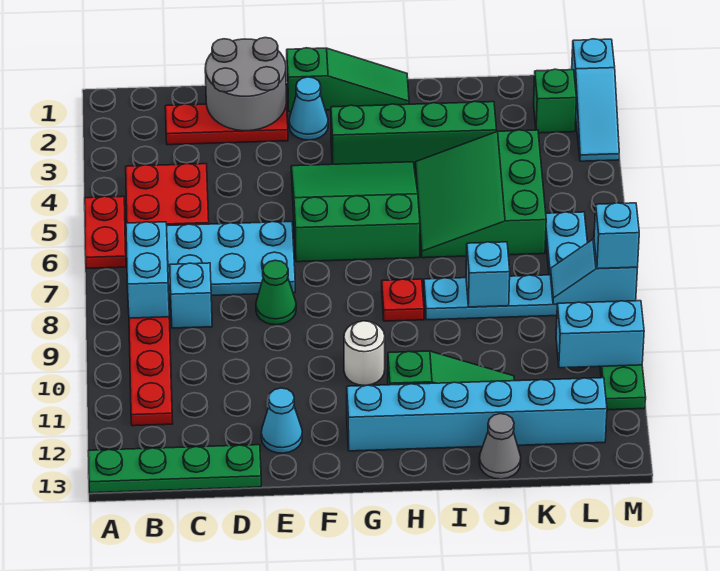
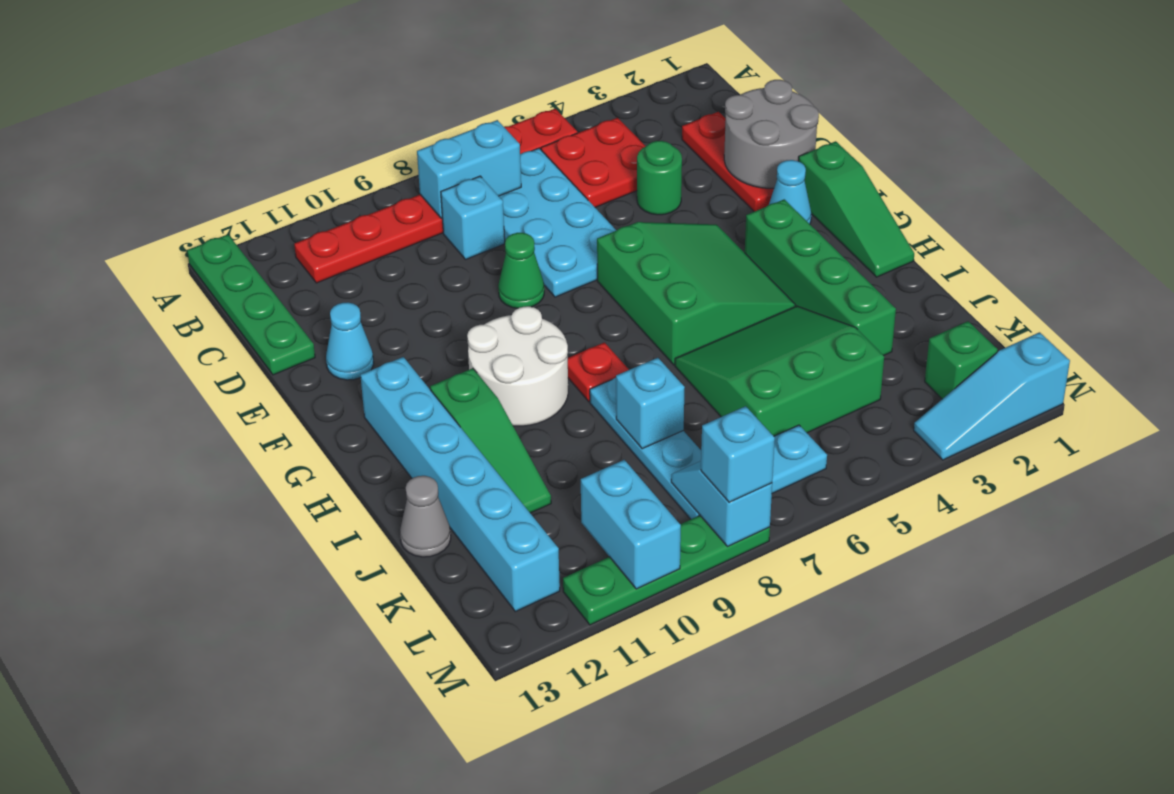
none -> green 1x1 round brick [637,141,682,215]
white 1x1 round brick [344,321,385,386] -> white 2x2 round brick [467,306,568,426]

